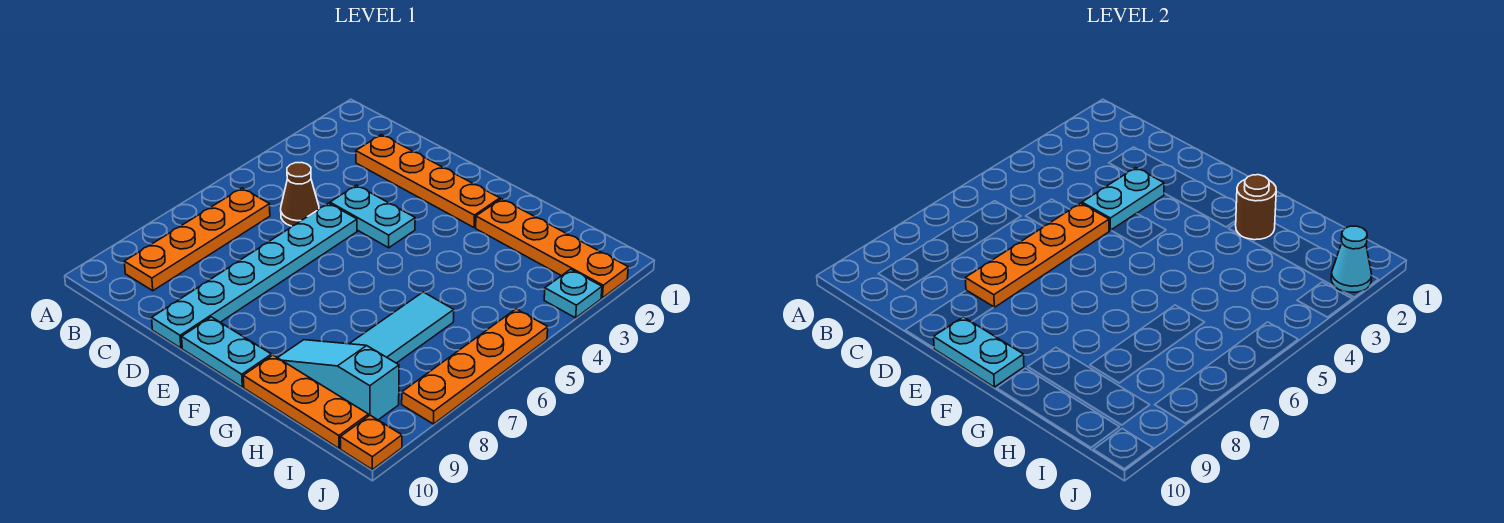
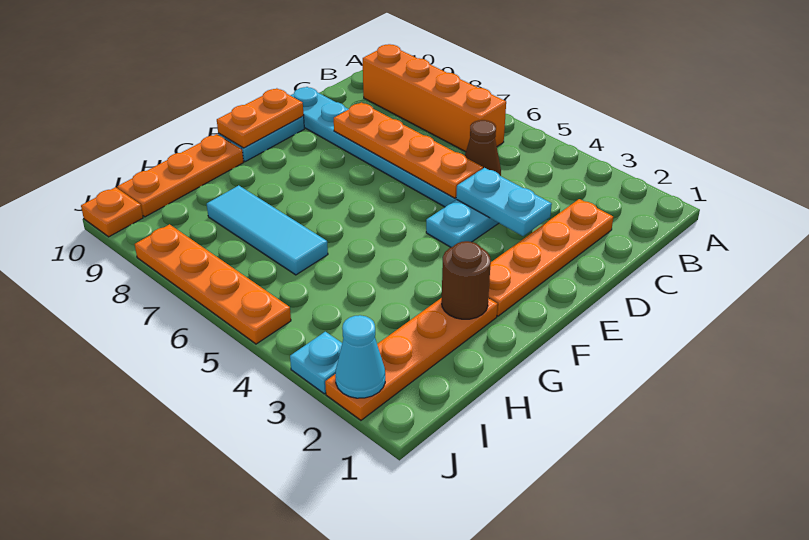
orange 1x4 plate [124,188,270,291] -> orange 1x4 brick [363,44,506,152]
cyan 1x2 plate [934,317,1024,387] -> orange 1x2 plate [217,88,304,148]
cyan 1x3 slope [278,340,399,420] -> none

